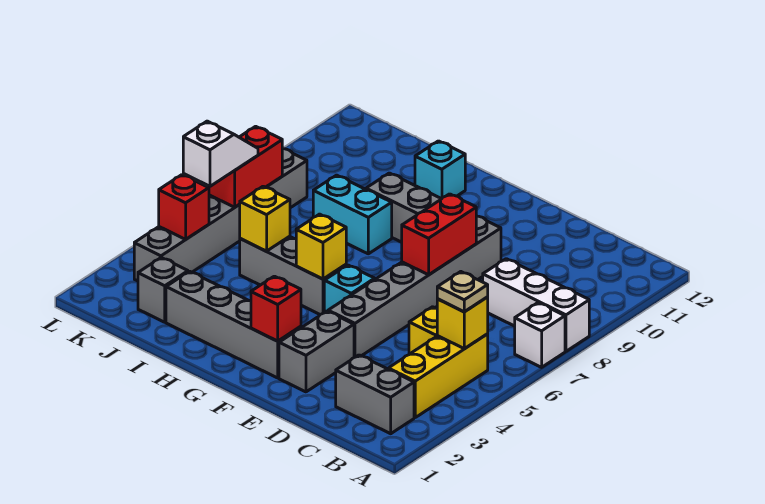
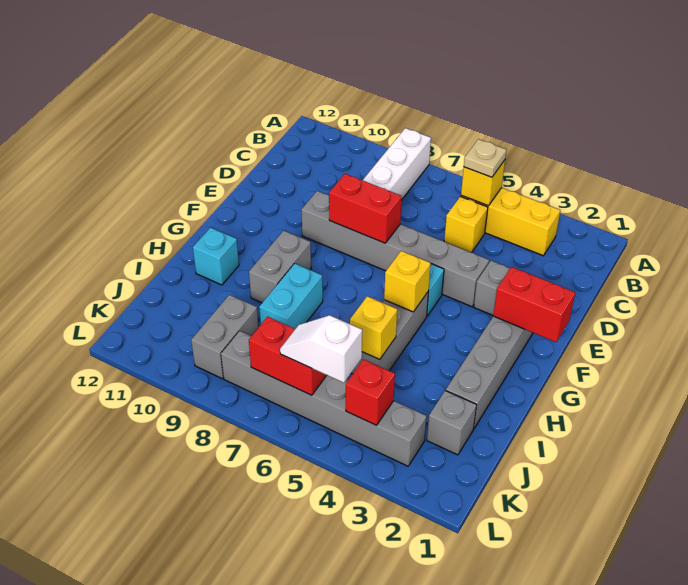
white 1x1 brick [515,303,565,367] -> none
grey 1x2 brick [336,355,414,434] -> grey 1x2 brick moved to [191,295,259,379]
red 1x1 brick [251,276,301,341] -> red 1x2 brick [493,267,575,342]

